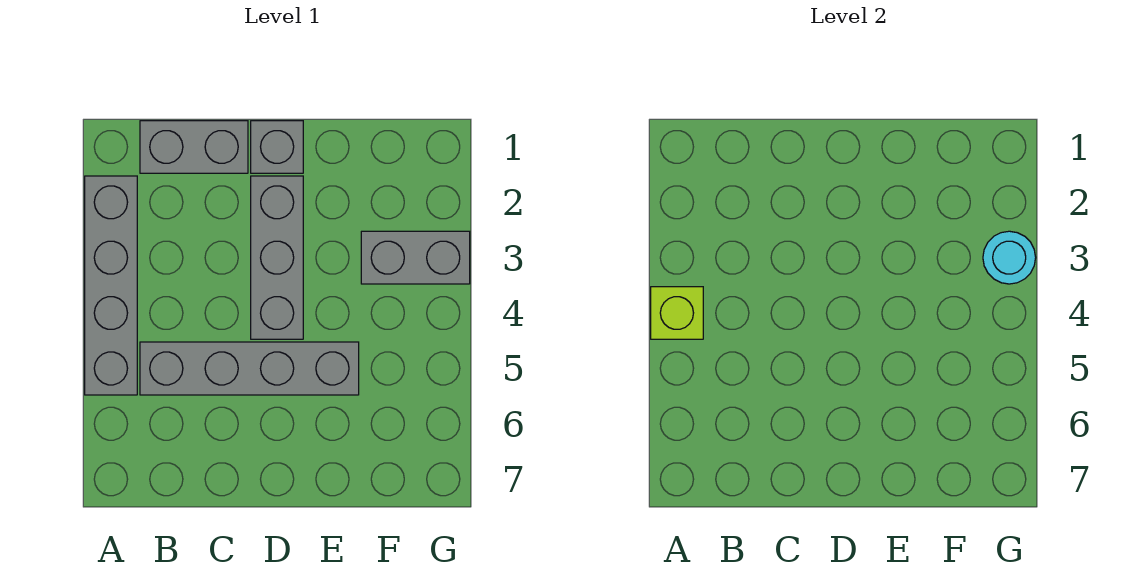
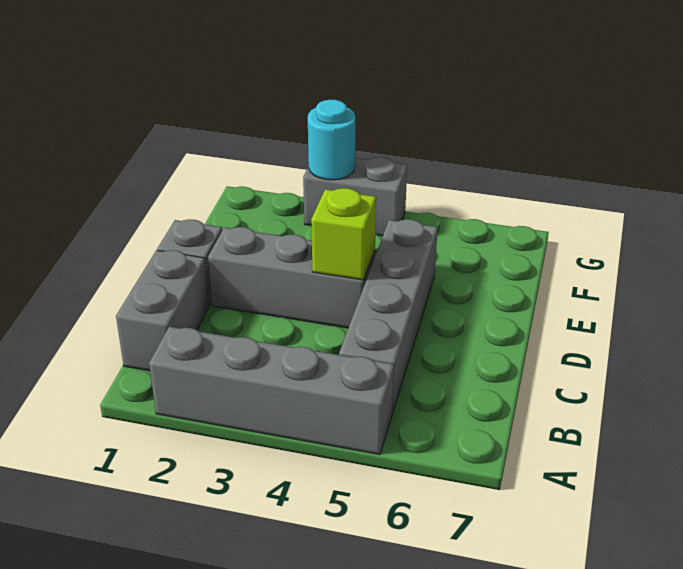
lime 1x1 brick [651,287,703,339] -> lime 1x1 brick moved to [311,188,376,280]
grey 1x2 brick [361,231,470,284] -> grey 1x2 brick turned to [303,157,407,236]

